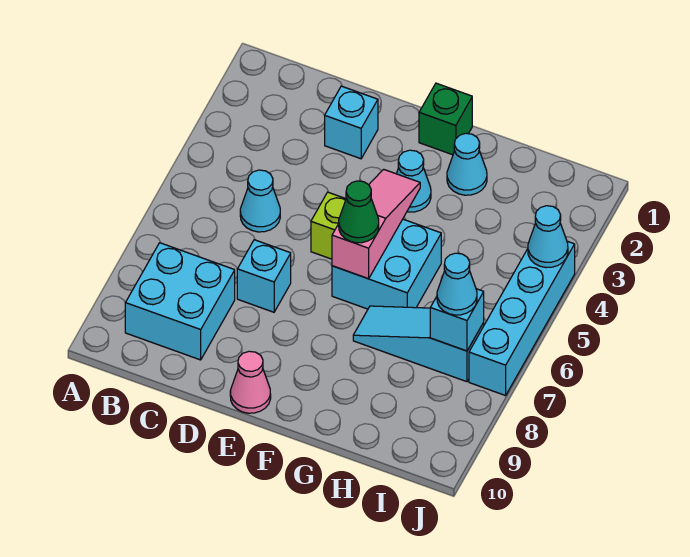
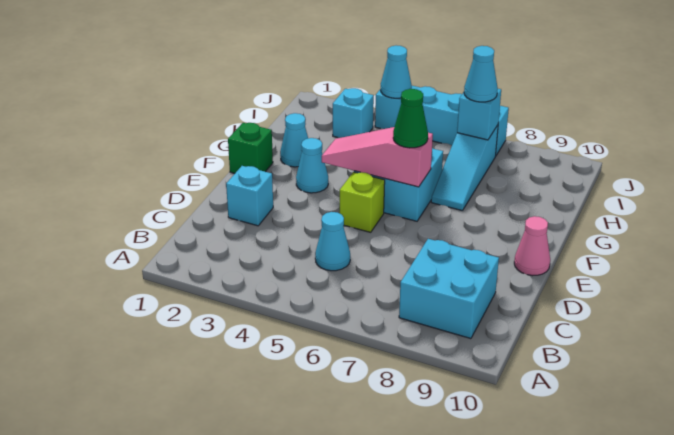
cyan 1x1 brick [237,240,291,312] -> cyan 1x1 brick moved to [333,88,374,138]

